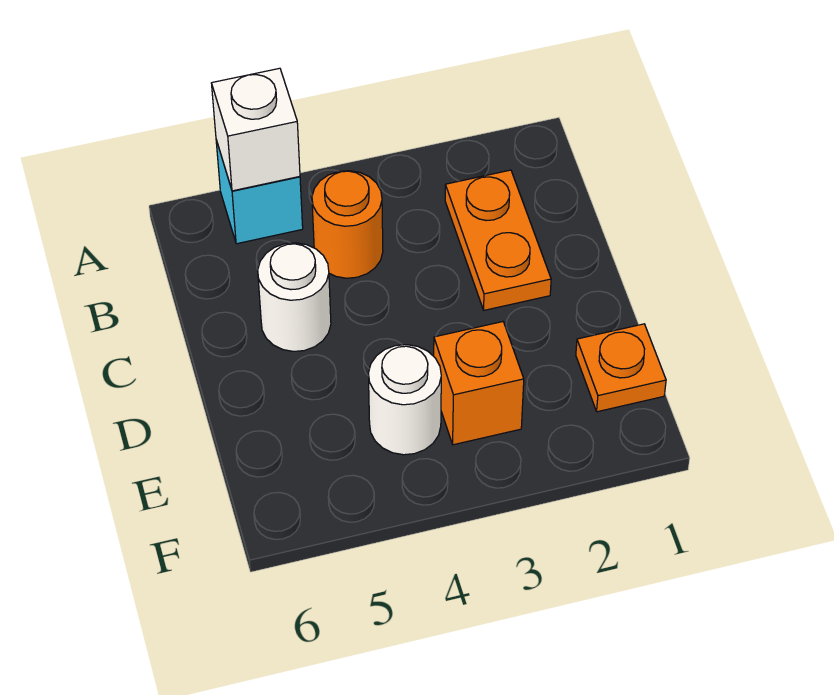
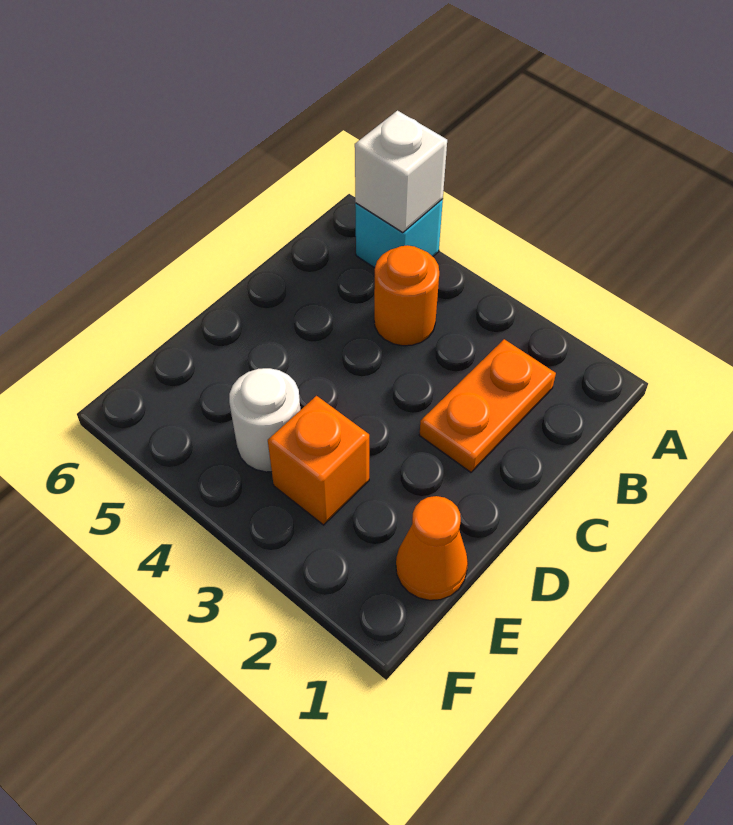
white 1x1 round brick [258,243,331,351] -> none
orange 1x1 plate [576,324,666,412] -> orange 1x1 cone [396,496,468,600]

